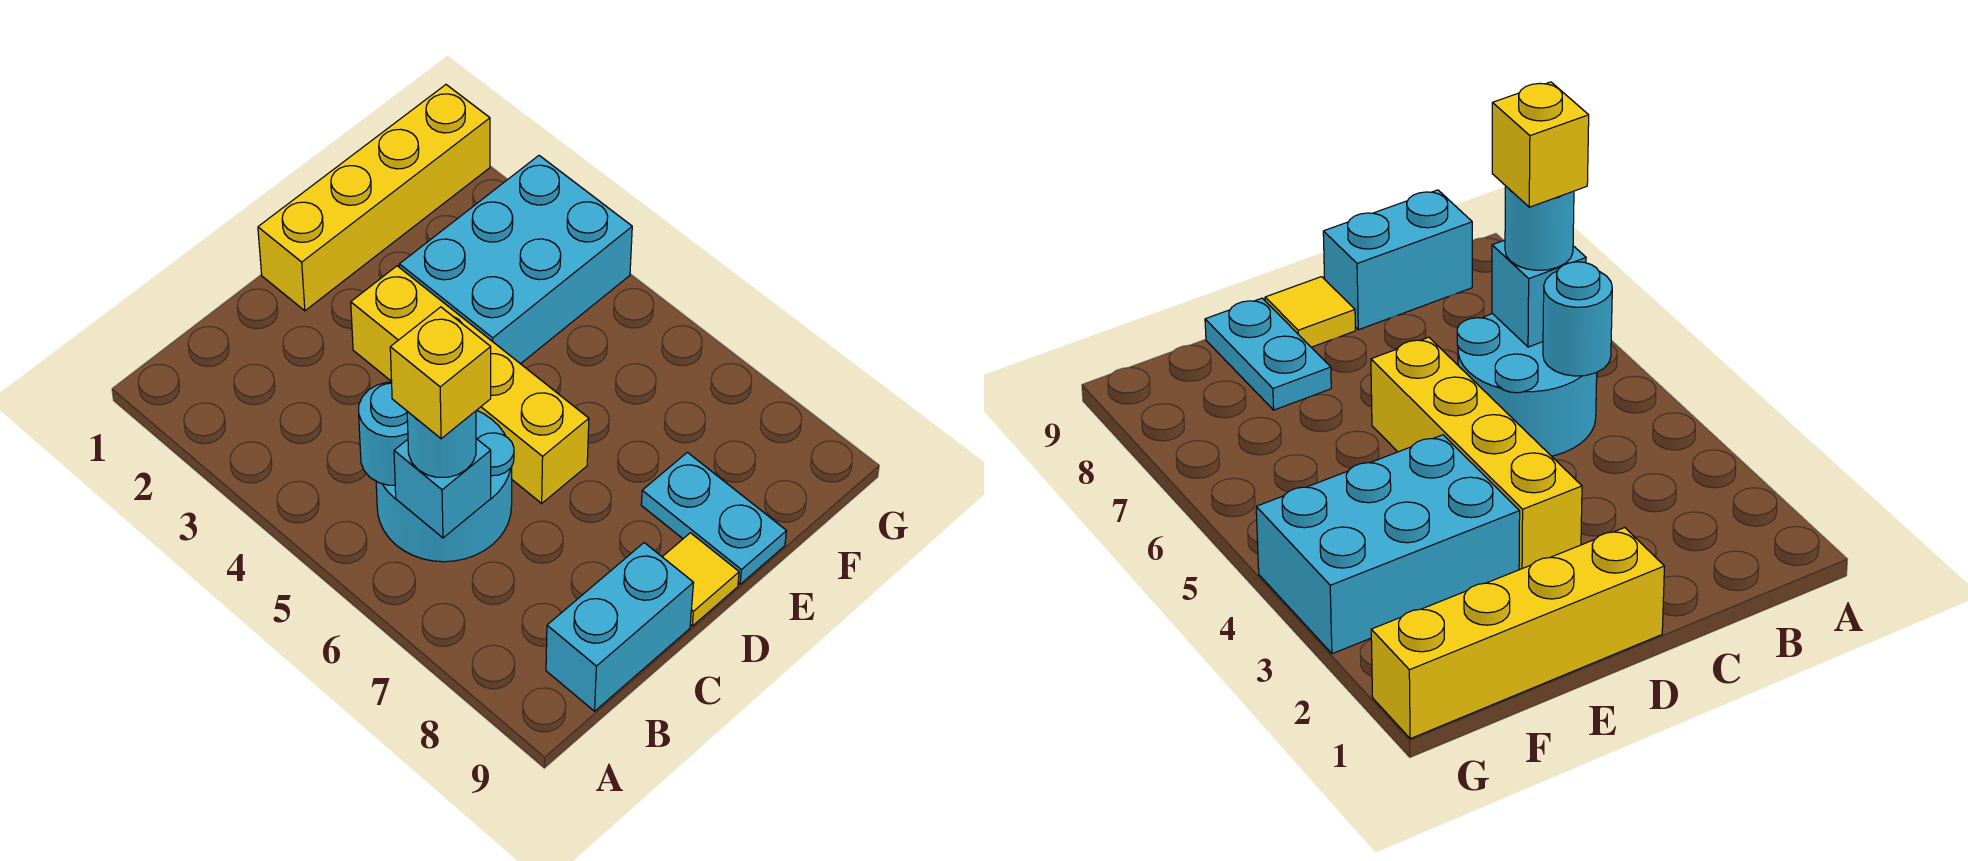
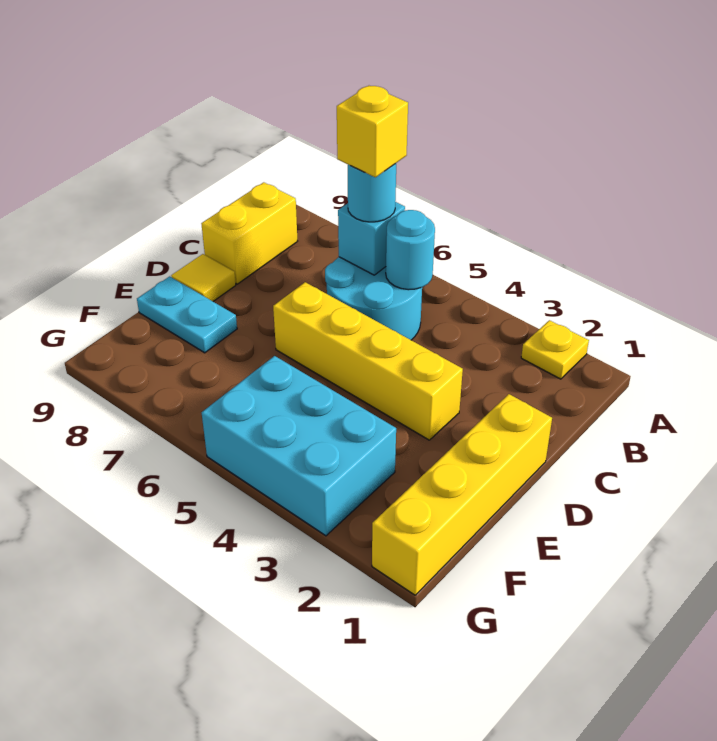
none -> yellow 1x1 plate [521,320,589,379]
cyan 1x2 brick [546,543,693,711] -> yellow 1x2 brick [201,182,297,284]
cyan 2x3 brick [399,156,632,364] -> cyan 2x3 brick turned to [202,356,396,536]

